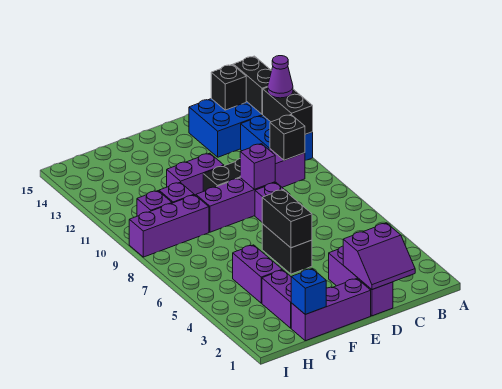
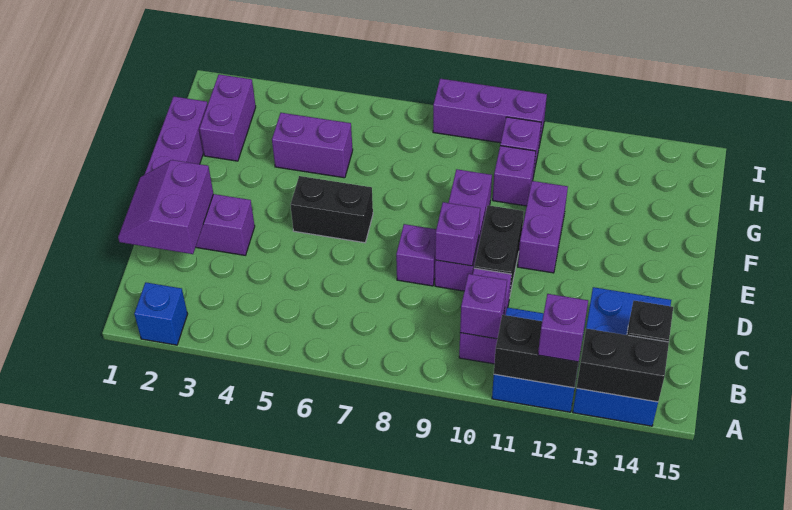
purple 1x1 cone [268,56,293,98] -> purple 1x1 brick [538,294,588,362]
black 1x1 brick [270,115,305,160] -> purple 1x1 brick [460,274,507,339]
black 1x2 brick [262,190,312,248] -> none
blue 1x1 brick [291,269,326,314] -> blue 1x1 brick moved to [134,282,187,345]
purple 1x2 brick [262,270,291,328] -> purple 1x2 brick turned to [200,74,256,161]
purple 1x3 brick [129,195,209,257] -> purple 1x3 brick turned to [433,79,547,146]

